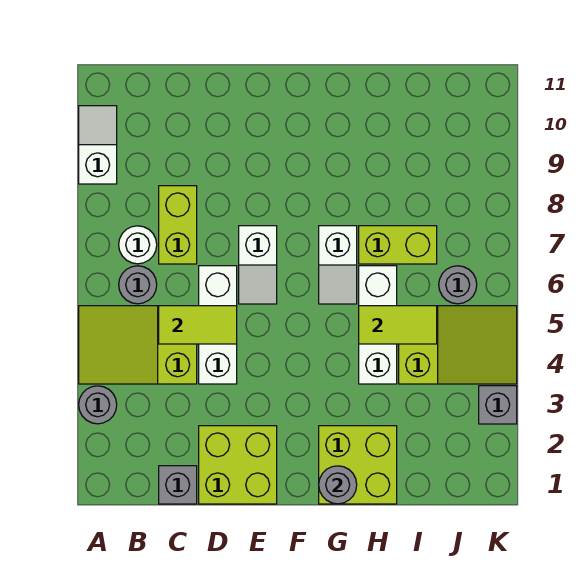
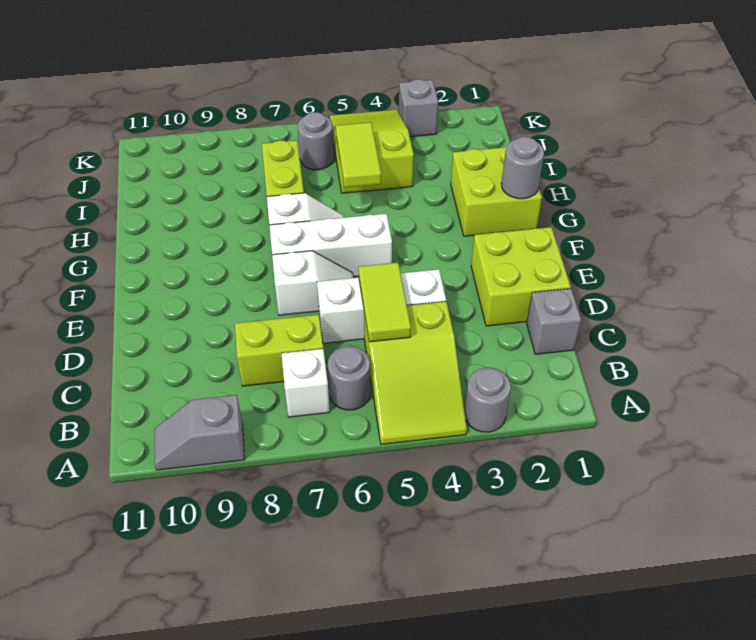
white 1x2 slope [79,106,117,184] -> grey 1x2 slope [155,395,245,470]
white 1x1 round brick [119,226,157,264] -> white 1x1 brick [282,349,330,417]
white 1x3 brick [359,266,397,384] -> white 1x3 brick moved to [269,214,392,277]

